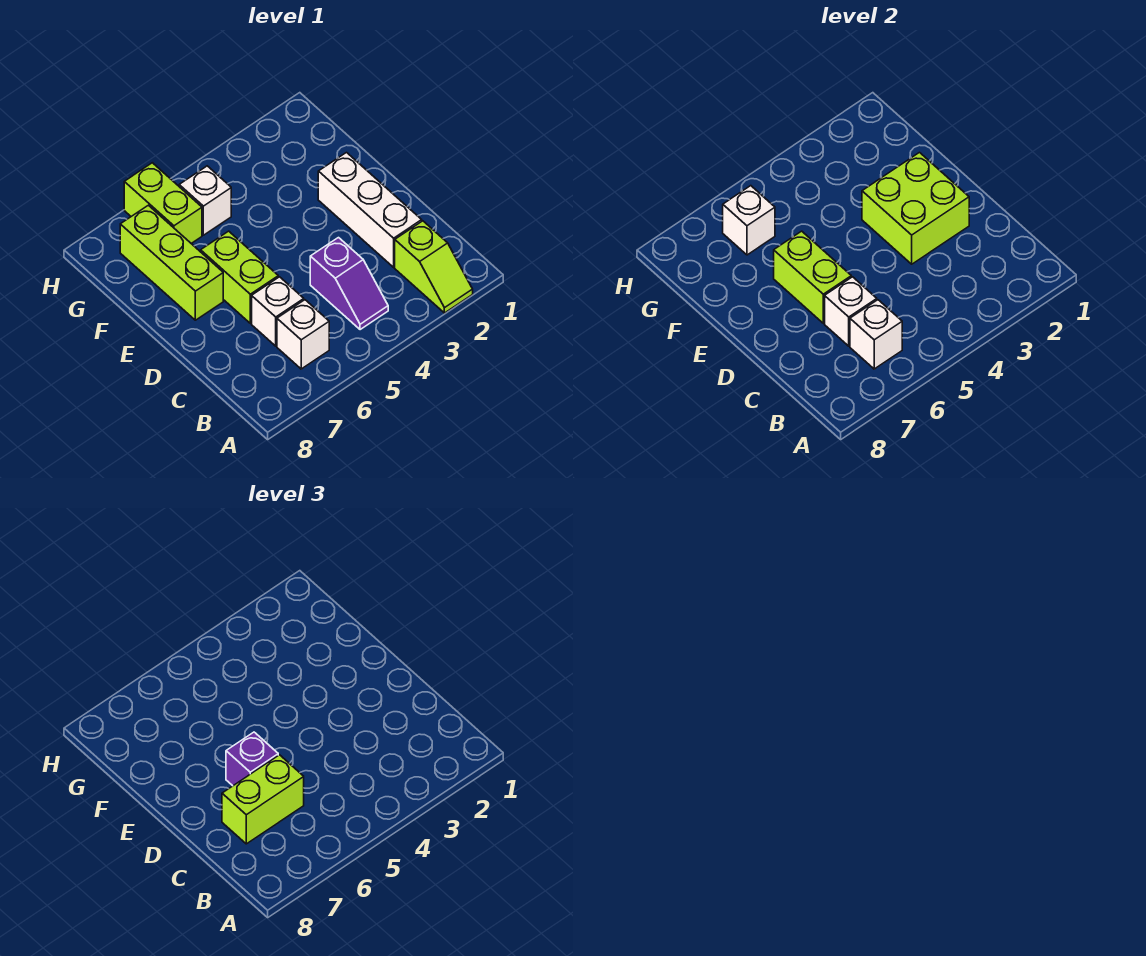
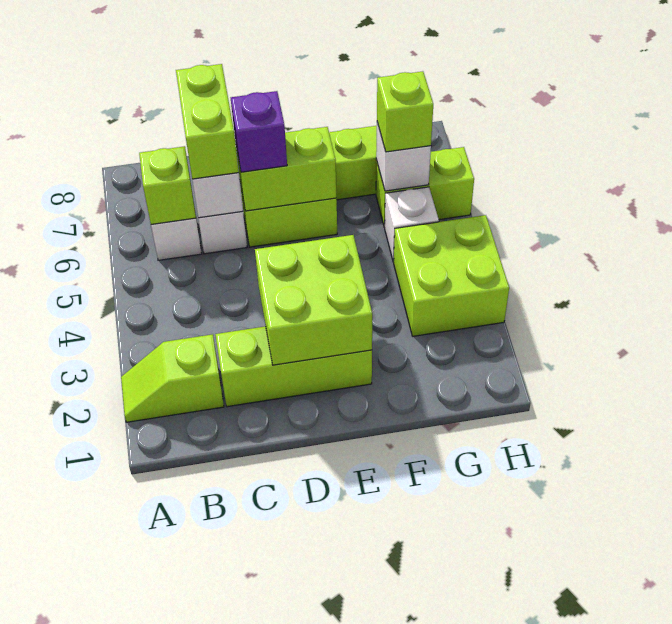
purple 1x2 slope [310,238,388,330] -> none
white 1x1 brick [850,300,902,369] -> lime 1x1 brick [139,146,196,224]
white 1x3 brick [318,153,422,267] -> lime 1x3 brick [215,326,372,407]
none -> lime 2x2 brick [394,215,509,336]
none -> lime 1x1 brick [377,71,433,152]

